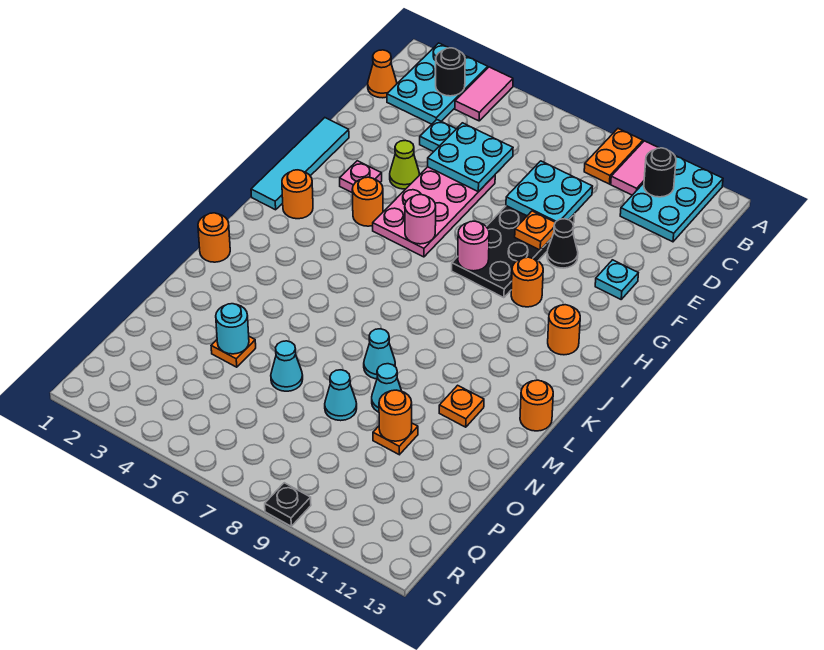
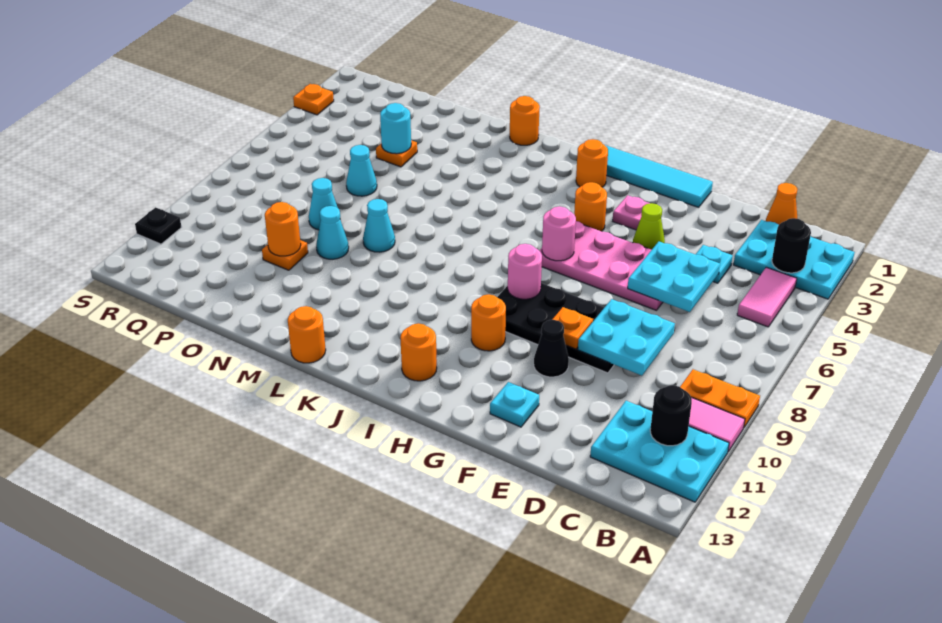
pink 1x2 tile [455,67,513,121] -> pink 1x2 tile turned to [737,267,797,327]
orange 1x1 plate [439,385,484,427] -> orange 1x1 plate moved to [293,84,334,115]
black 1x1 plate [265,483,311,526] -> black 1x1 plate moved to [135,207,181,244]

